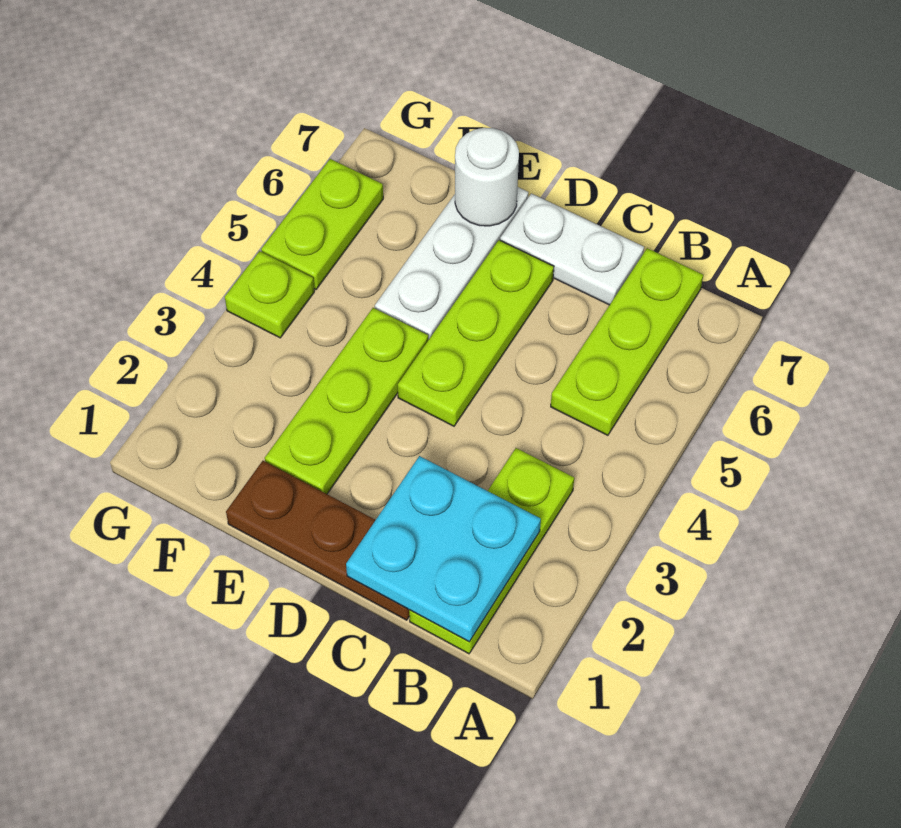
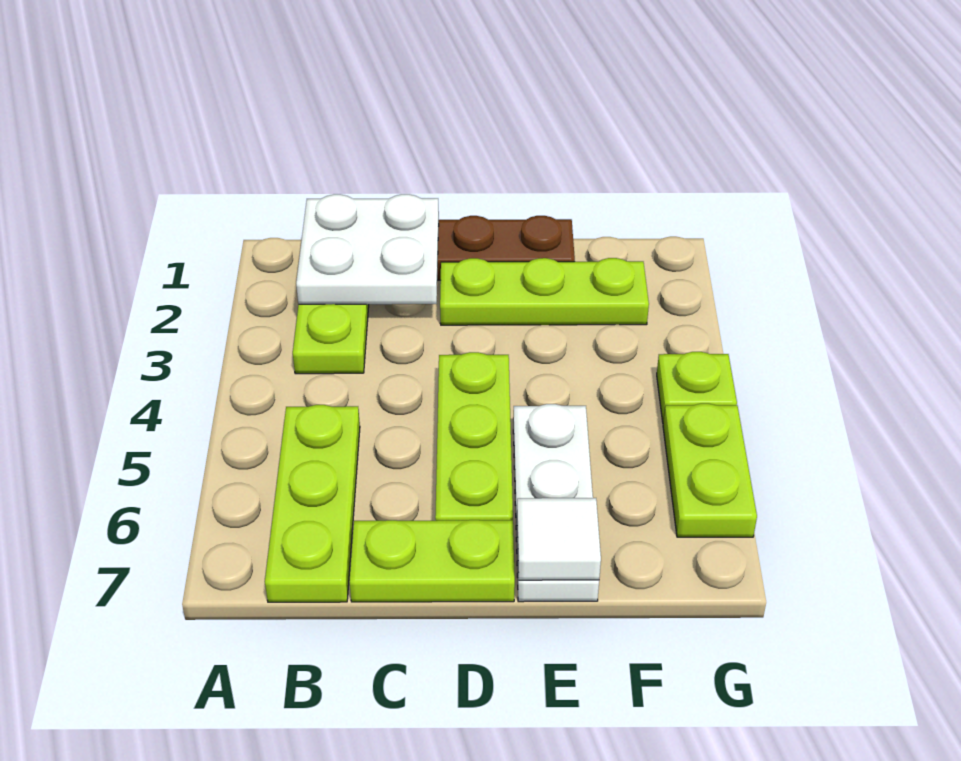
cyan 2x2 plate [346,456,541,642] -> white 2x2 plate [296,194,439,304]
white 1x2 plate [500,193,644,305] -> lime 1x2 plate [349,520,515,602]
lime 1x3 plate [265,308,428,494] -> lime 1x3 plate turned to [440,258,649,325]
white 1x1 round brick [455,128,519,226] -> white 1x1 tile [517,498,601,580]

